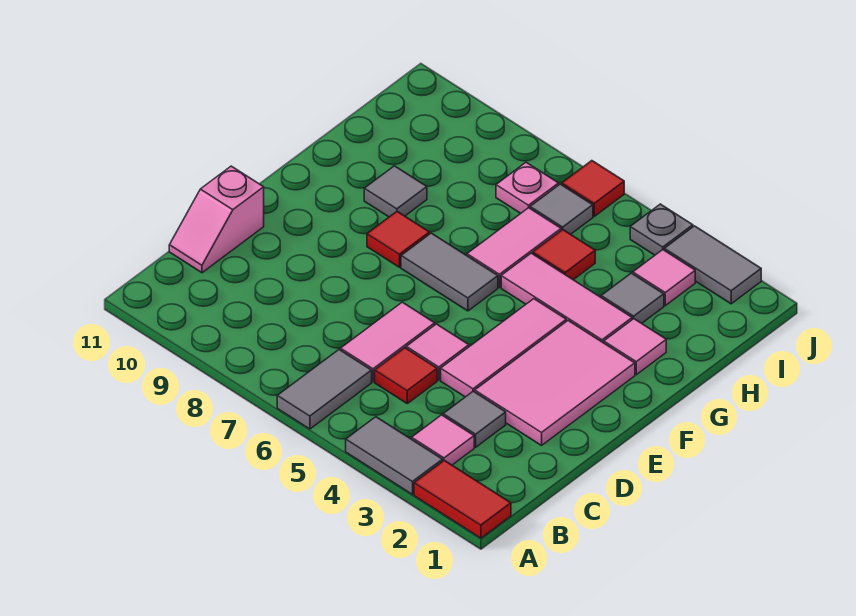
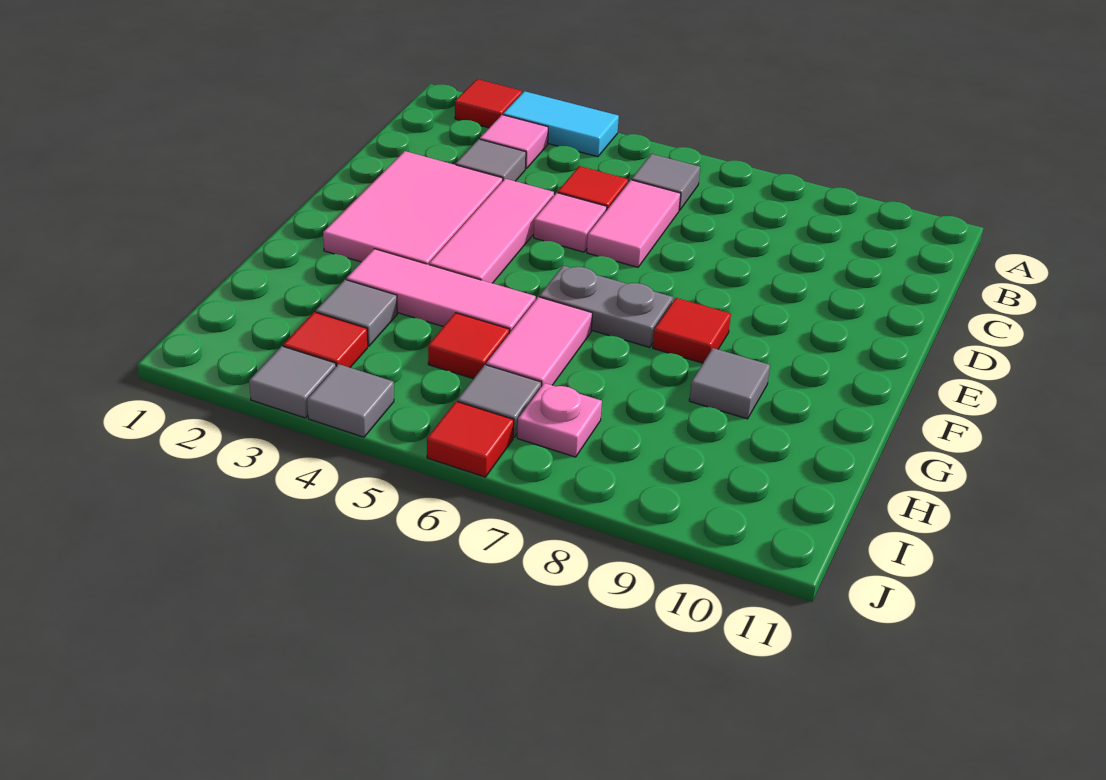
red 1x2 tile [414,460,511,538] -> red 1x1 tile [455,79,522,128]
grey 1x2 tile [346,417,443,495] -> cyan 1x2 tile [503,91,619,157]
grey 1x2 tile [277,350,372,429] -> grey 1x1 tile [632,154,700,210]
pink 1x2 slope [169,166,264,273] -> none
grey 1x2 tile [401,233,498,311] -> grey 1x2 plate [540,266,673,347]
pink 1x1 tile [604,319,666,375] -> none
pink 1x1 tile [633,250,695,305] -> red 1x1 tile [283,312,368,367]
grey 1x2 tile [664,226,761,304] -> grey 1x1 tile [249,346,336,418]
grey 1x1 plate [630,204,693,255] -> grey 1x1 tile [307,364,394,437]

